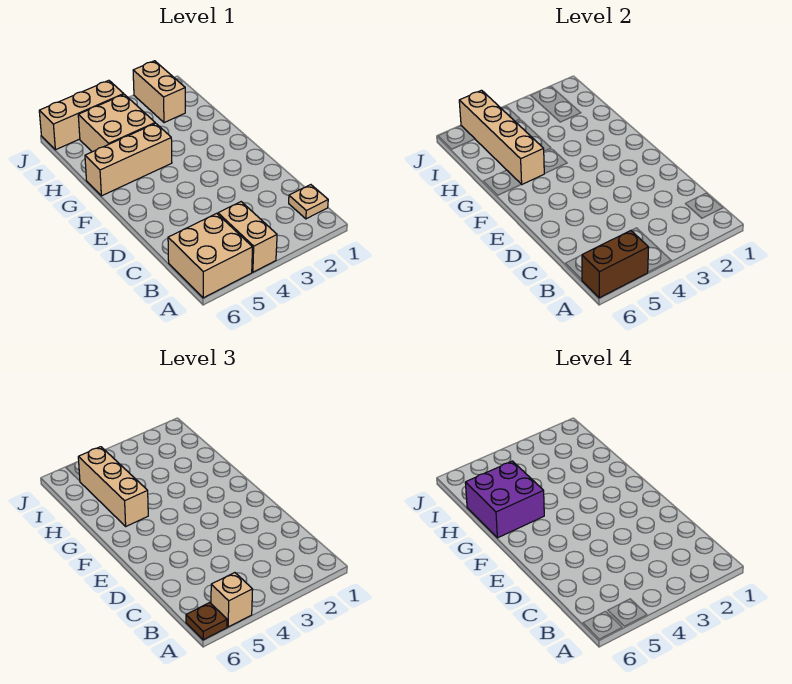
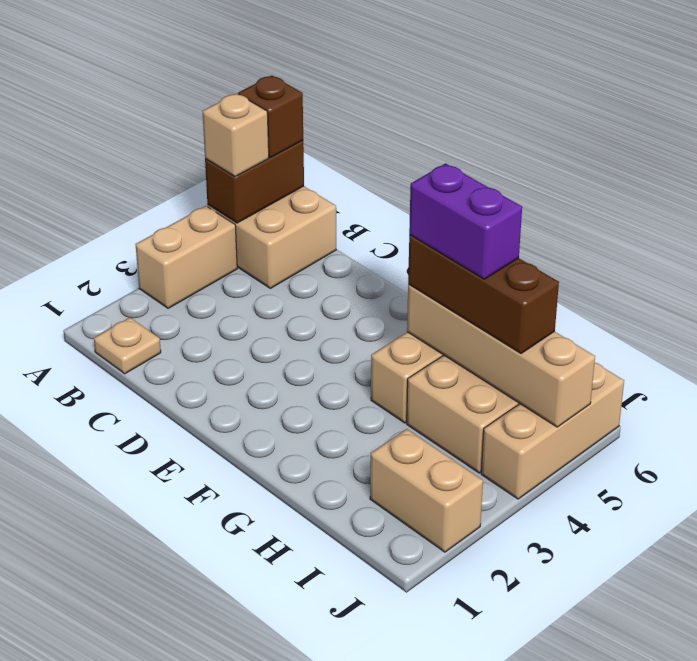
tan 1x2 brick [218,202,277,272] -> tan 1x2 brick turned to [136,206,237,308]
brown 1x1 plate [186,603,227,640] -> brown 1x1 brick [238,76,303,158]
tan 1x3 brick [78,447,148,526] -> brown 1x3 brick [408,235,559,354]
purple 2x2 brick [465,461,544,538] -> purple 1x2 brick [409,163,522,279]

